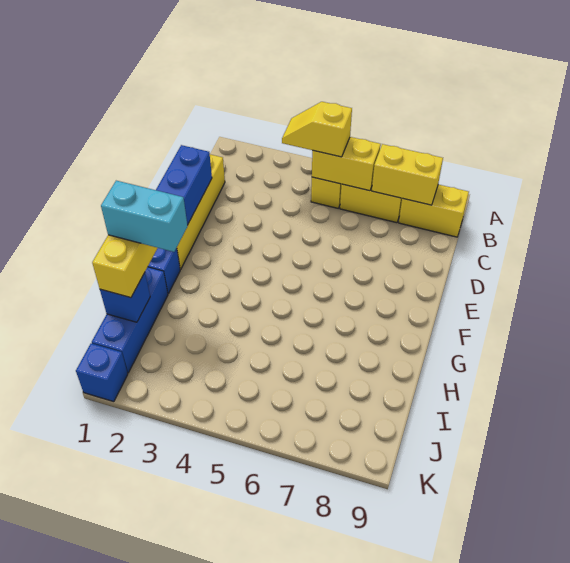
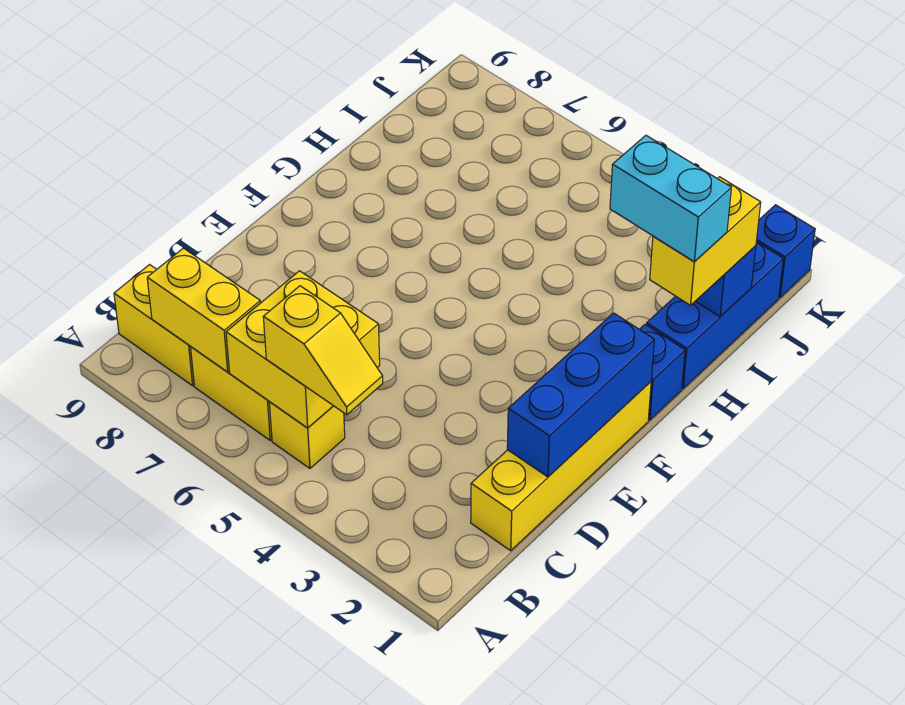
yellow 1x2 brick [312,137,381,191] -> yellow 2x2 brick [226,271,380,428]

